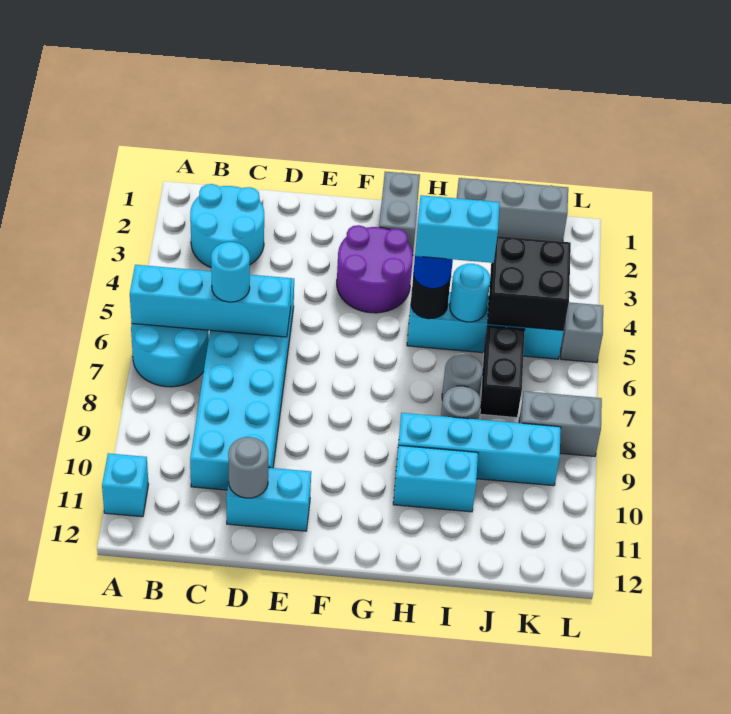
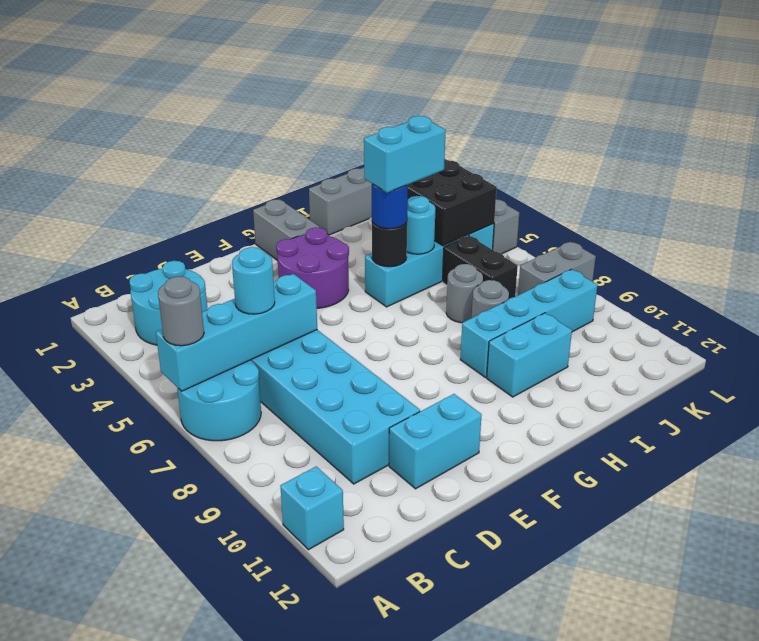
grey 1x1 round brick [228,437,268,498] -> grey 1x1 round brick moved to [158,277,204,346]

